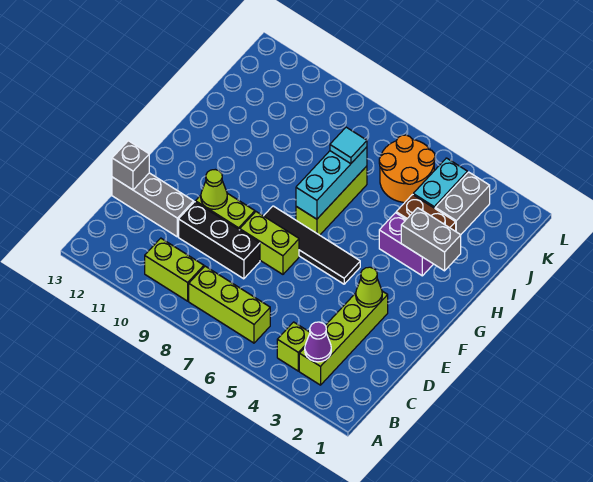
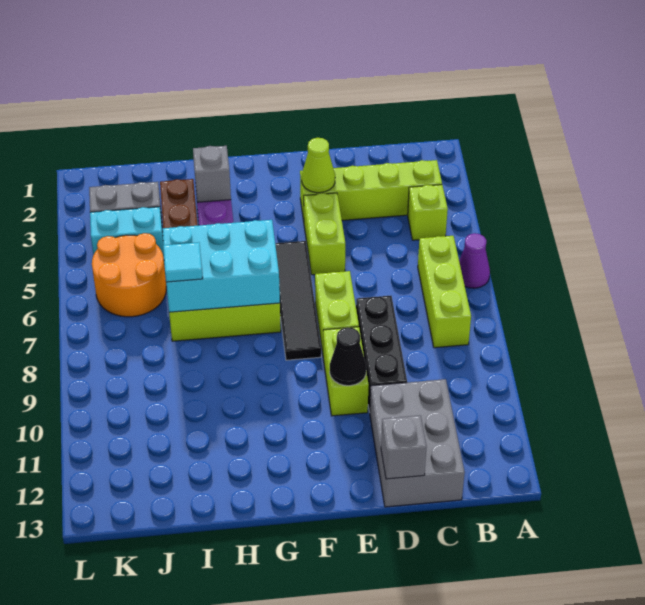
purple 1x1 cone [305,322,331,362] -> purple 1x1 cone moved to [459,233,490,288]
lime 1x2 brick [145,238,204,301] -> lime 1x2 brick moved to [304,193,345,275]
grey 1x3 brick [112,173,194,237] -> grey 2x3 brick [369,379,465,507]
lime 1x1 cone [201,170,227,209] -> black 1x1 cone [330,327,366,386]
cyan 1x3 brick [296,147,367,219] -> cyan 2x3 brick [162,220,280,312]
grey 1x2 brick [401,208,461,271] -> grey 1x1 brick [193,146,231,202]

